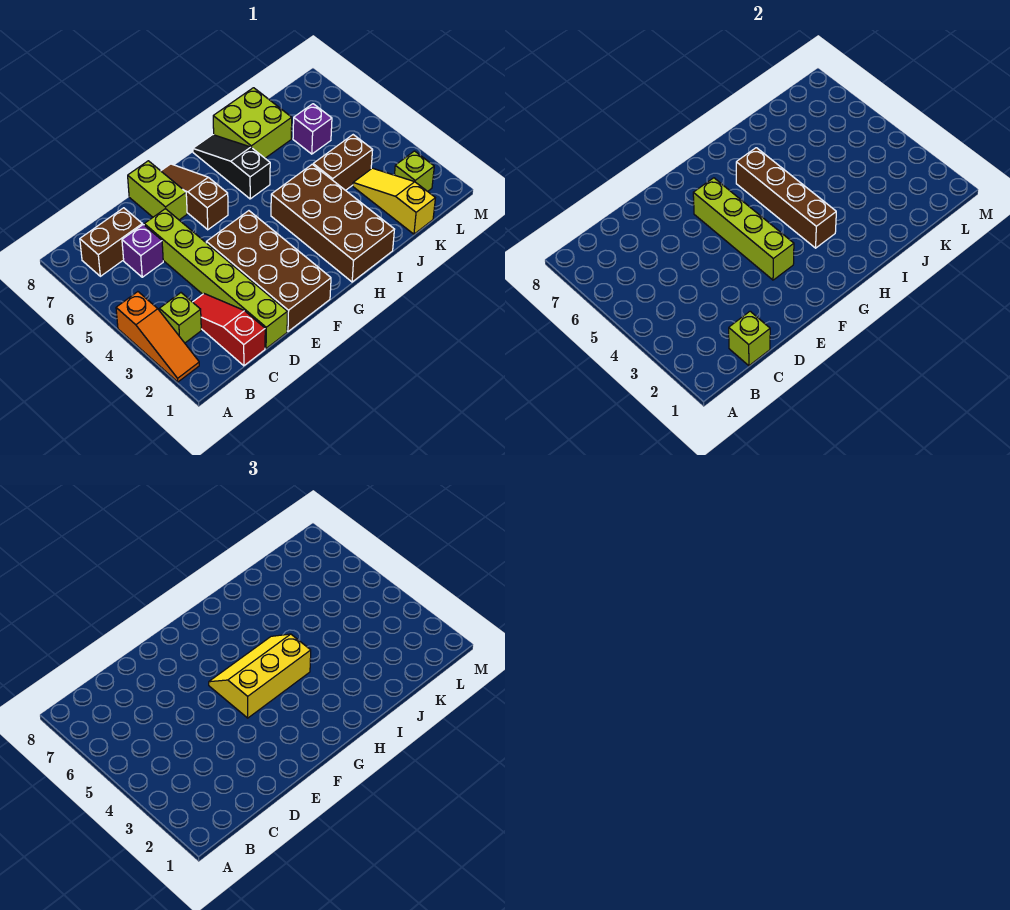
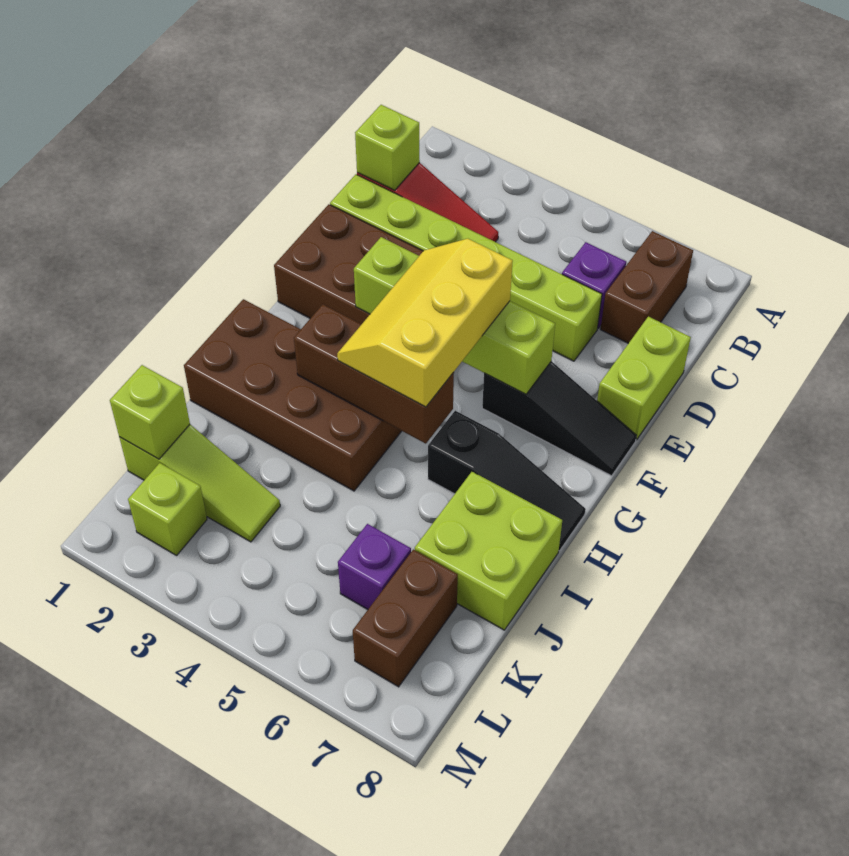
orange 1x3 slope [116,292,199,382] -> none
lime 1x1 brick [159,293,201,343] -> lime 1x1 brick moved to [110,365,190,459]
lime 1x2 brick [128,161,187,220] -> lime 1x2 brick turned to [597,316,691,440]
yellow 2x3 slope [209,634,311,718] -> yellow 2x3 slope turned to [337,239,513,407]
brown 1x3 slope [161,164,228,230] -> black 1x3 slope [482,361,637,476]
brown 1x4 brick [736,148,836,248] -> brown 1x3 brick [294,305,454,444]
brown 1x2 brick [313,135,373,190] -> brown 1x2 brick moved to [353,550,458,687]
yellow 1x3 slope [353,168,435,234] -> lime 1x3 slope [119,425,280,542]

